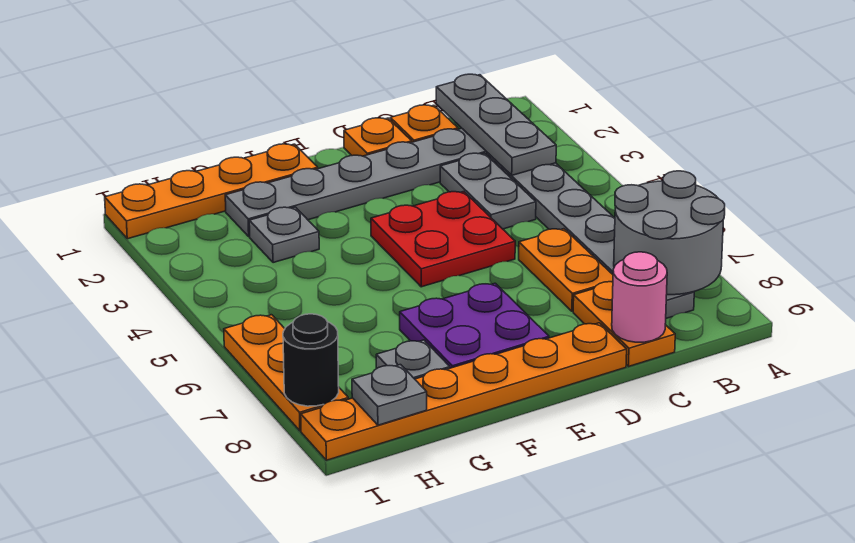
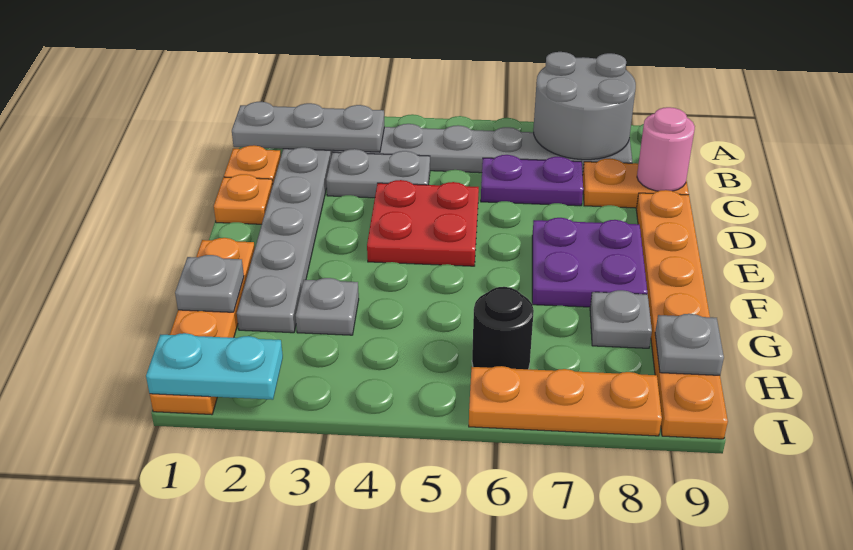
orange 1x2 plate [519,229,613,311] -> purple 1x2 plate [481,155,583,206]
none -> grey 1x1 plate [175,255,244,312]
none -> cyan 1x2 plate [146,333,283,400]
black 1x1 round brick [283,314,339,406] -> black 1x1 round brick moved to [472,287,534,369]

